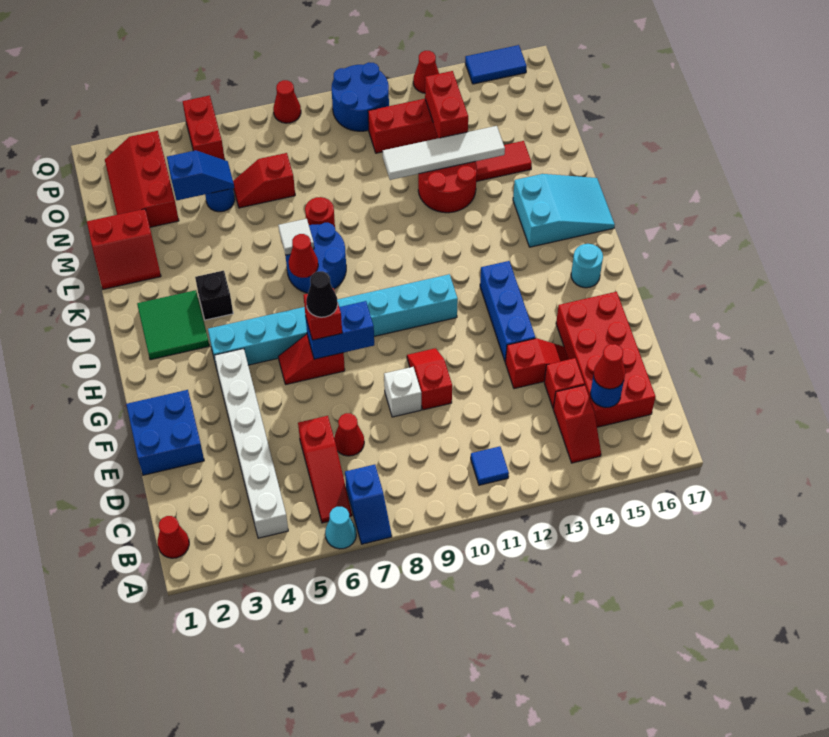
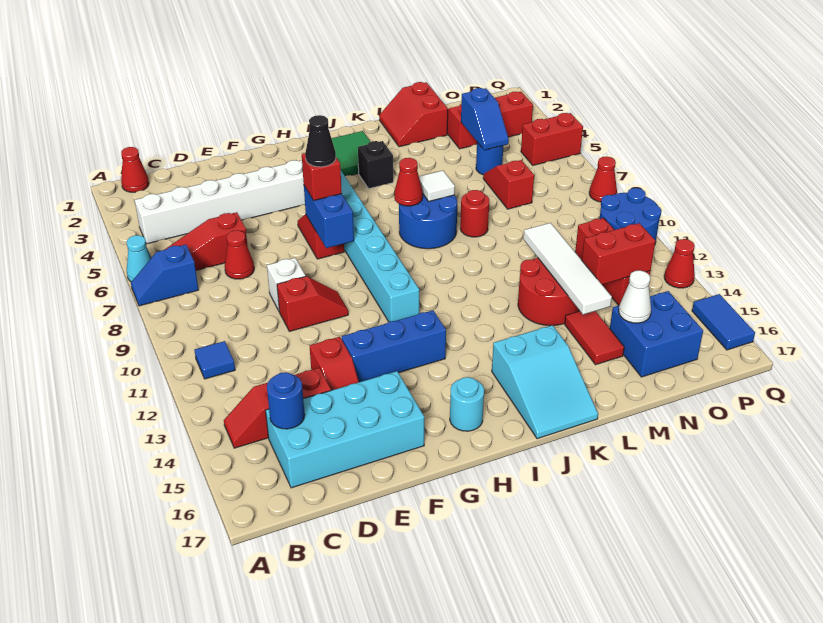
red 2x4 brick [556,292,655,427] -> cyan 2x4 brick [266,371,424,488]
red 1x1 cone [594,344,625,389] -> none
blue 2x2 brick [126,390,204,475] -> blue 2x2 brick moved to [610,291,703,377]
none -> white 1x1 cone [619,270,651,323]

